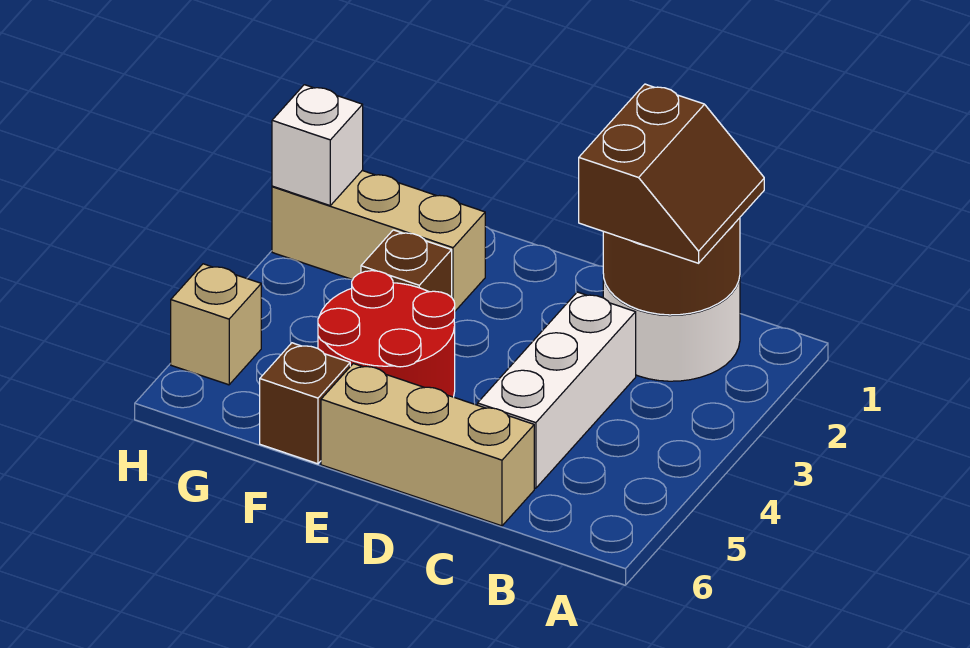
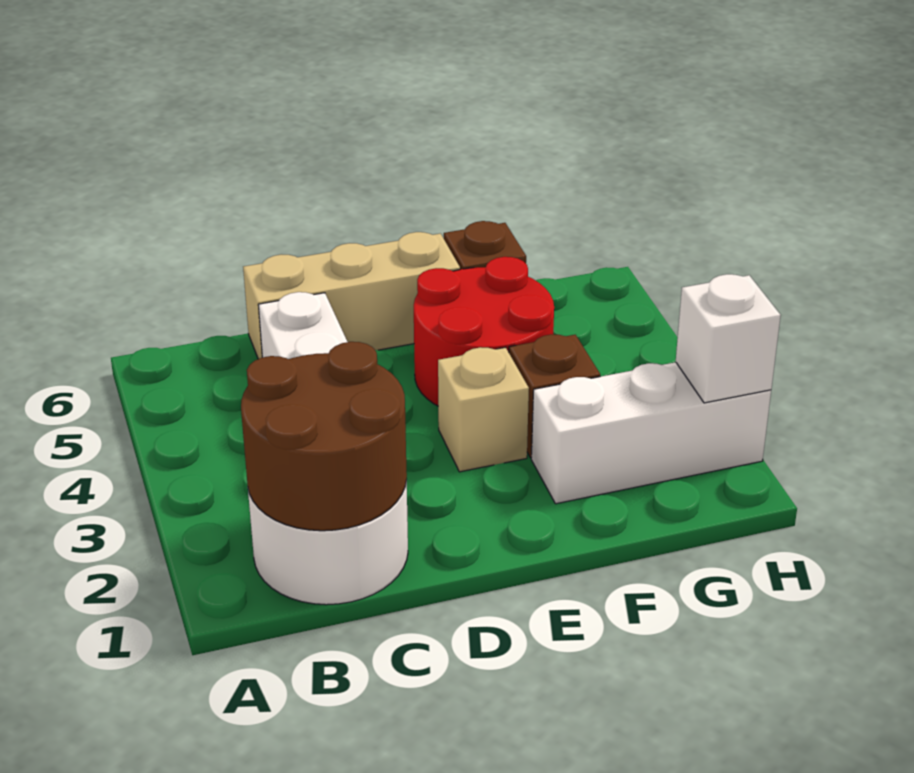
brown 2x2 slope [579,84,764,263] -> none
tan 1x3 brick [272,171,485,311] -> white 1x3 brick [531,362,771,504]
tan 1x1 brick [171,264,261,385] -> tan 1x1 brick moved to [438,347,529,472]

